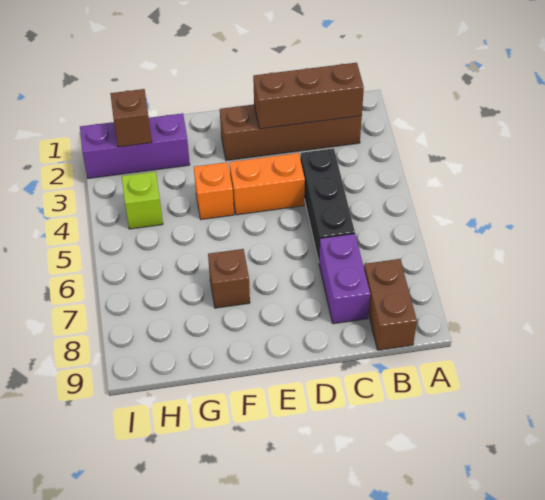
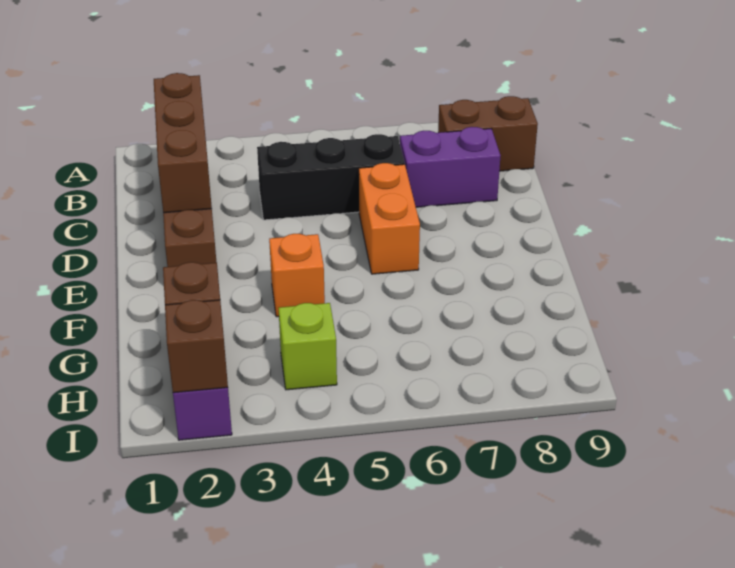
orange 1x2 brick [229,153,305,215] -> orange 1x2 brick moved to [359,163,420,274]
brown 1x1 brick [208,249,250,308] -> brown 1x1 brick moved to [165,300,228,393]

